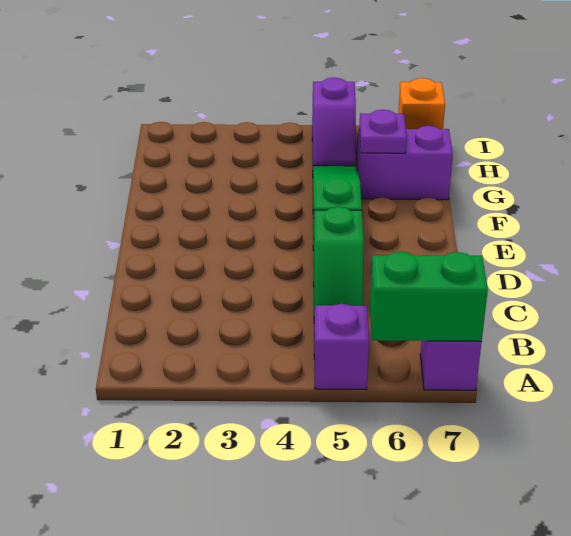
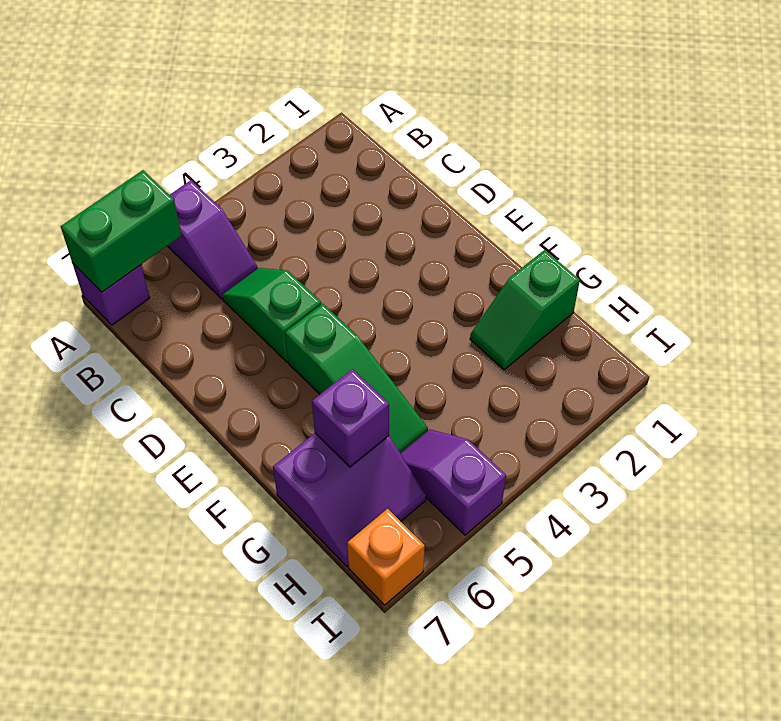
none -> green 1x2 slope [470,250,580,370]
purple 1x1 plate [359,110,407,153] -> purple 1x1 brick [312,369,389,467]

